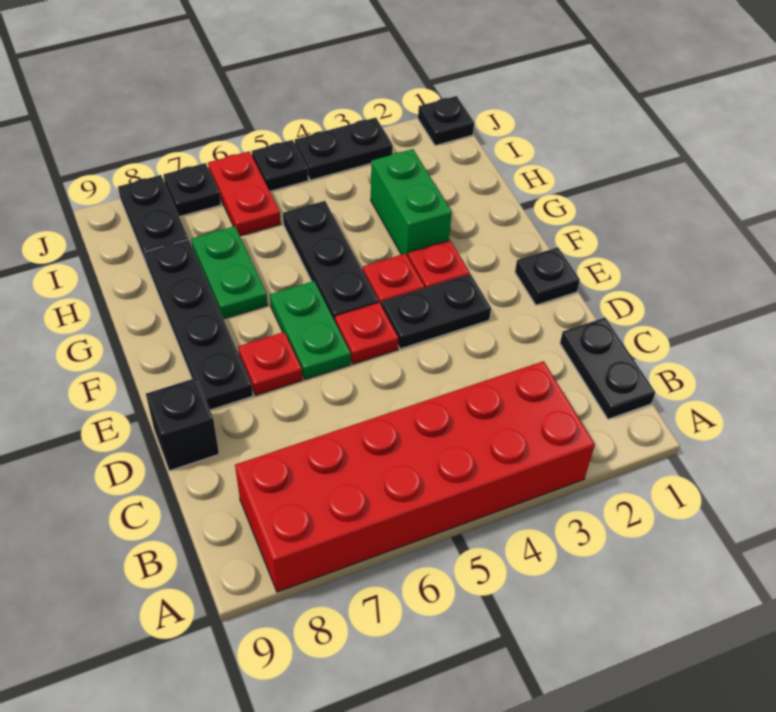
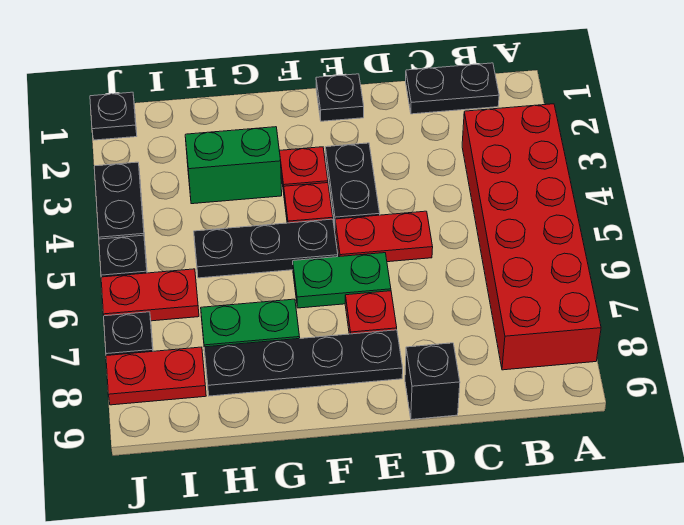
red 1x1 plate [335,303,398,364] -> red 1x2 plate [335,211,433,262]
black 1x2 plate [118,175,188,262] -> red 1x2 plate [106,347,206,405]

